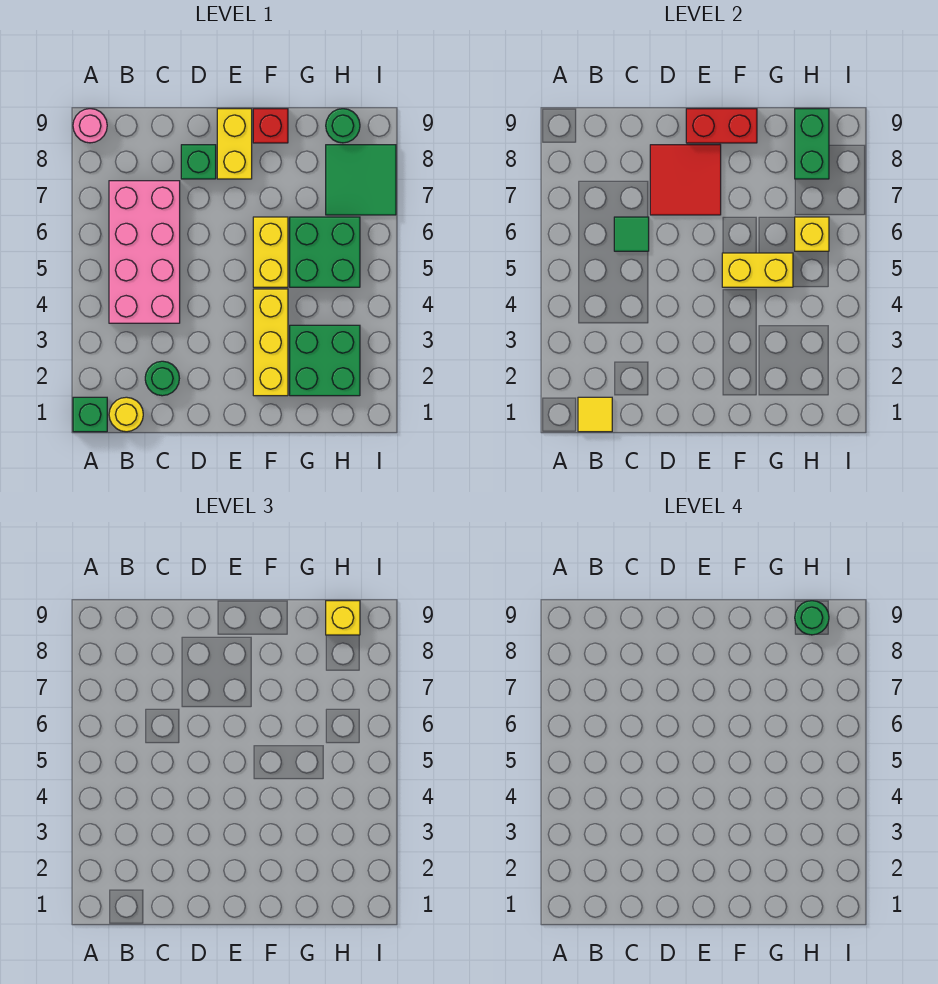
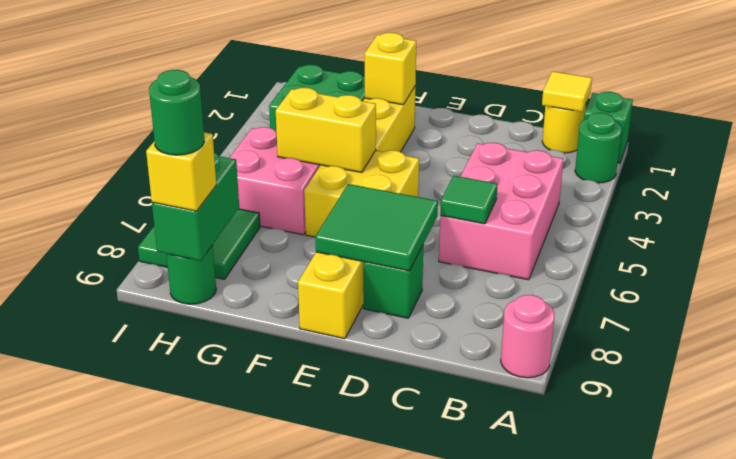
pink 2x4 brick [109,181,180,323] -> pink 2x3 brick [439,143,563,280]
green 1x1 round brick [145,361,179,396] -> green 1x1 round brick moved to [575,113,622,183]
red 2x2 tile [650,145,721,215] -> green 2x2 tile [315,184,438,271]
red 1x2 brick [686,109,757,143] -> none
yellow 1x2 brick [253,217,288,287] -> yellow 2x2 brick [304,150,419,237]
red 1x1 brick [253,109,288,143] -> none
green 2x2 brick [290,217,360,287] -> pink 2x2 brick [229,127,320,235]
yellow 1x1 brick [795,217,829,251] -> yellow 1x1 brick moved to [365,33,416,105]

